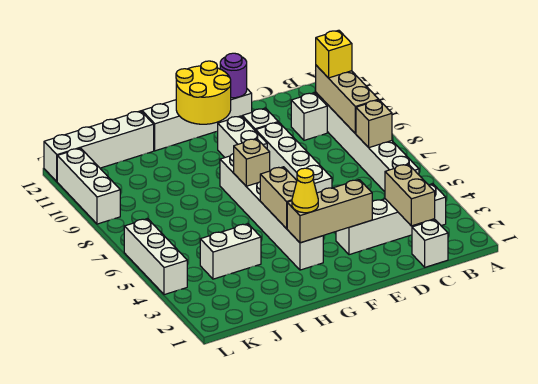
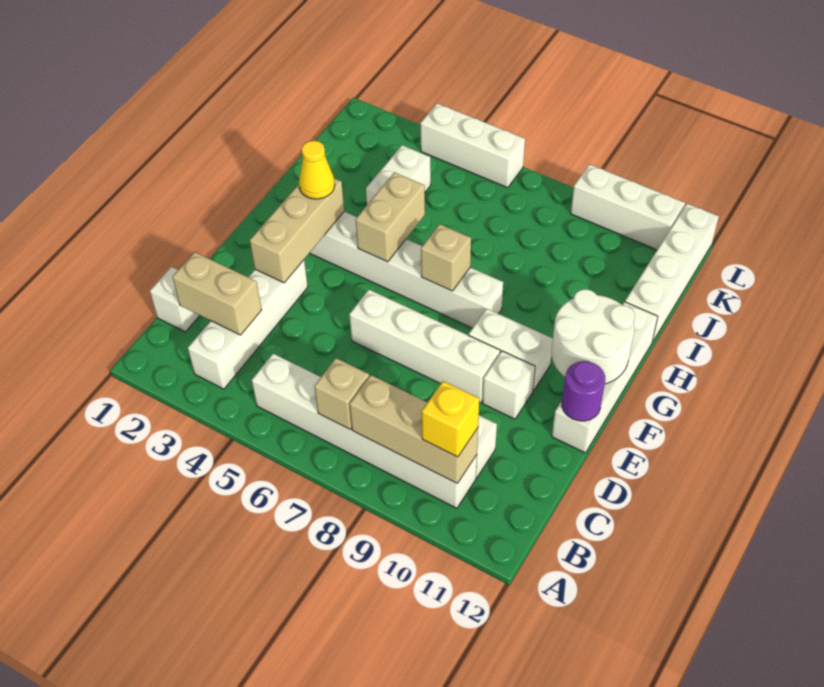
yellow 2x2 round brick [176,61,231,124] -> white 2x2 round brick [551,289,635,384]
tan 1x2 brick [260,167,297,229] -> tan 1x2 brick turned to [356,172,425,262]

